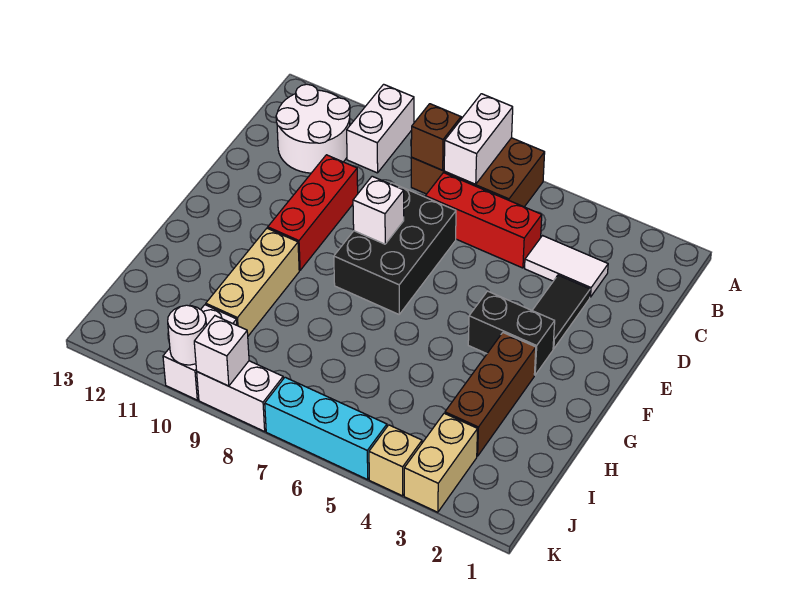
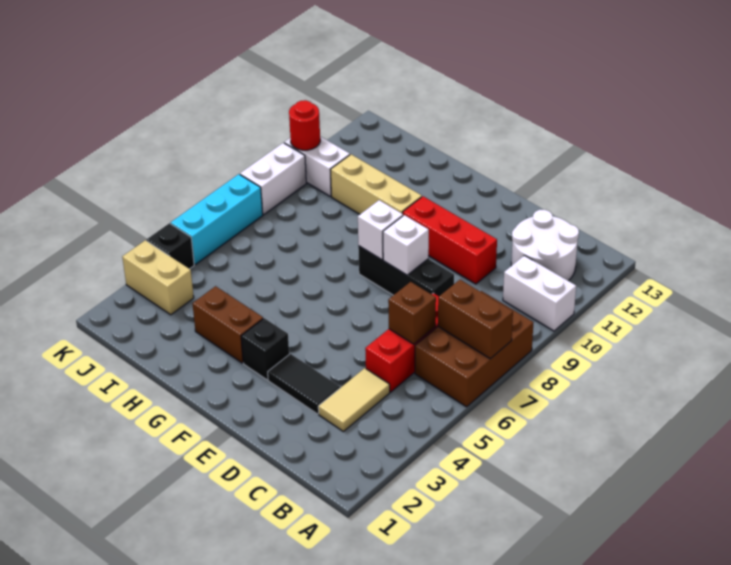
white 1x2 brick [444,94,513,184] -> brown 1x2 brick [438,280,513,359]
brown 1x1 brick [411,104,461,170] -> brown 1x1 brick moved to [388,282,436,344]
white 1x2 tile [525,236,608,297] -> tan 1x2 tile [318,368,390,431]
black 2x3 brick [334,183,456,314] -> black 1x3 brick [358,246,454,296]
black 1x2 brick [468,291,555,375] -> black 1x1 brick [241,318,289,380]
brown 1x3 brick [445,333,536,456] -> brown 1x2 brick [192,286,263,363]
tan 1x1 brick [369,425,422,496] -> black 1x1 brick [147,223,194,269]
white 1x1 brick [194,316,249,386] -> white 1x1 brick moved to [358,200,403,260]
white 1x1 round brick [168,305,206,365] -> red 1x1 round brick [289,100,320,150]

